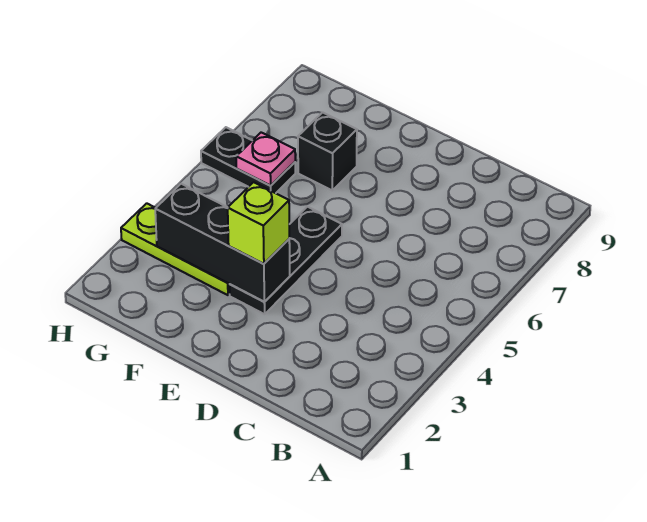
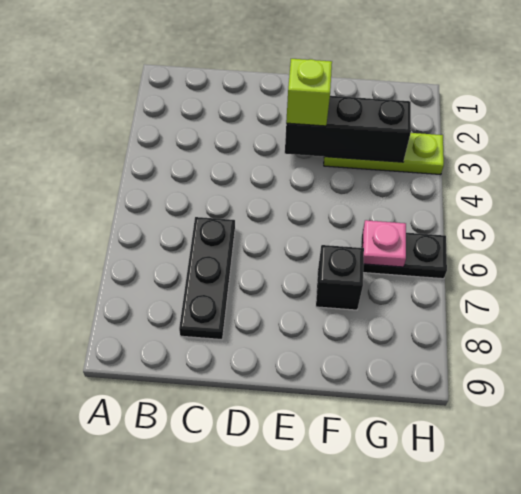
black 1x3 plate [229,207,342,314] -> black 1x3 plate moved to [179,217,235,340]

